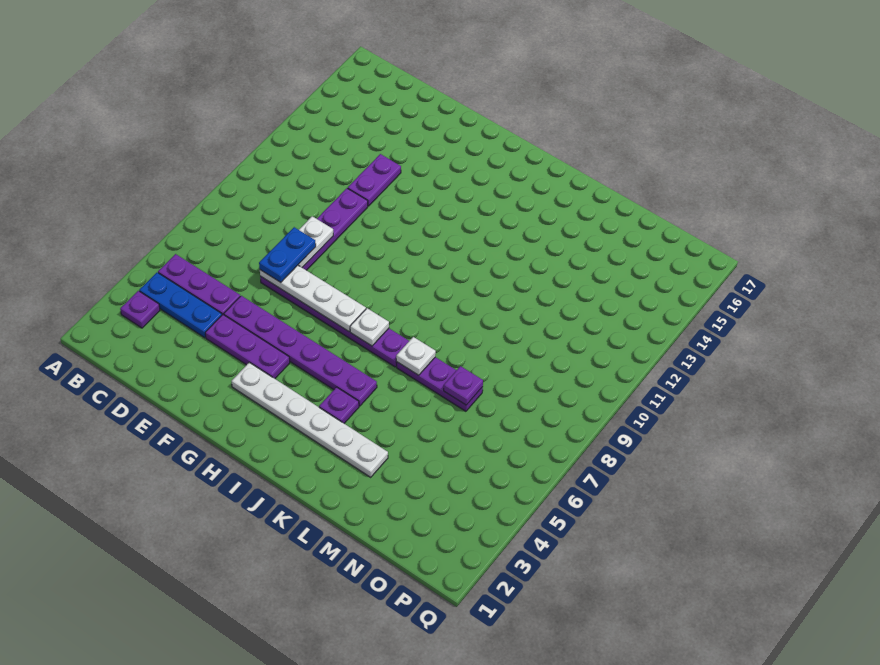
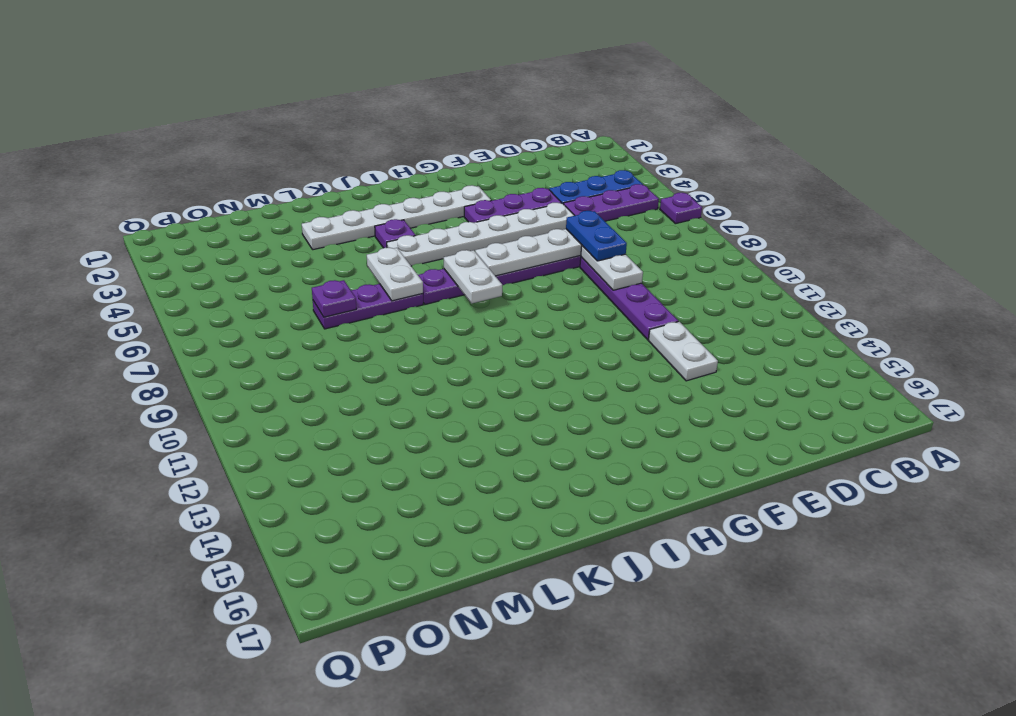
purple 1x1 plate [120,291,160,328] -> purple 1x1 plate moved to [660,193,702,224]
purple 1x6 plate [224,296,377,406] -> white 1x6 plate [387,203,575,266]
purple 1x2 plate [348,154,401,206] -> white 1x2 plate [648,322,718,381]
white 1x1 plate [350,308,389,346] -> white 1x2 plate [444,250,502,304]
white 1x1 plate [396,337,436,375] -> white 1x2 plate [367,248,423,301]

